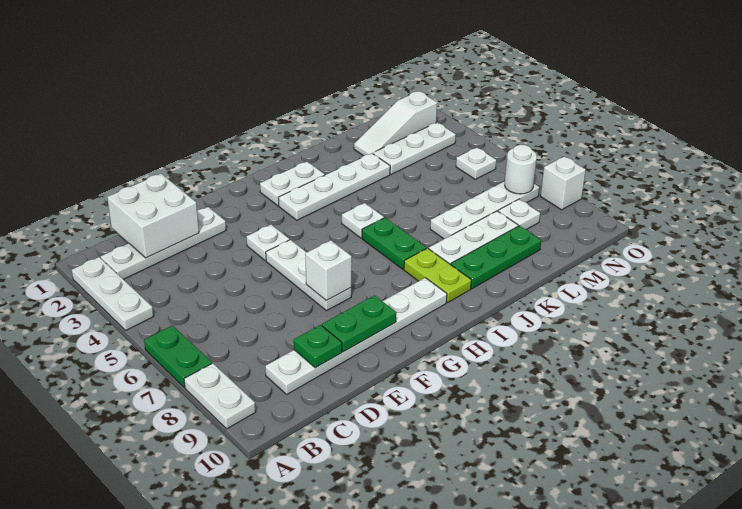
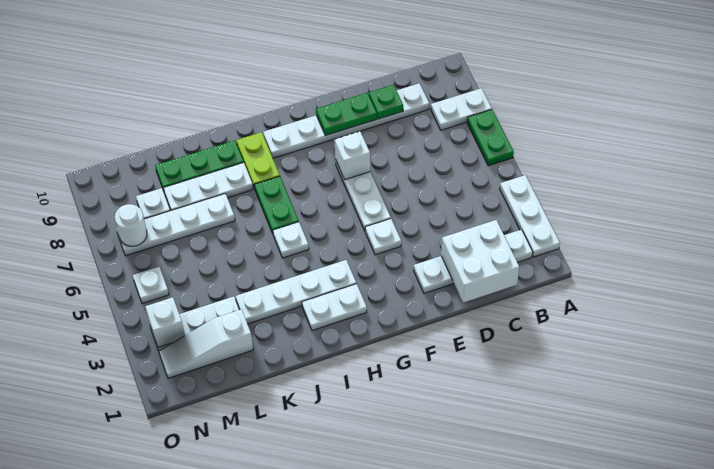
white 1x2 plate [184,363,256,429] -> white 1x2 plate turned to [431,88,492,130]
white 1x3 slope [354,91,437,156] -> white 1x3 slope turned to [159,309,253,378]
white 1x1 brick [541,157,586,210] -> white 1x1 brick moved to [145,297,185,347]

